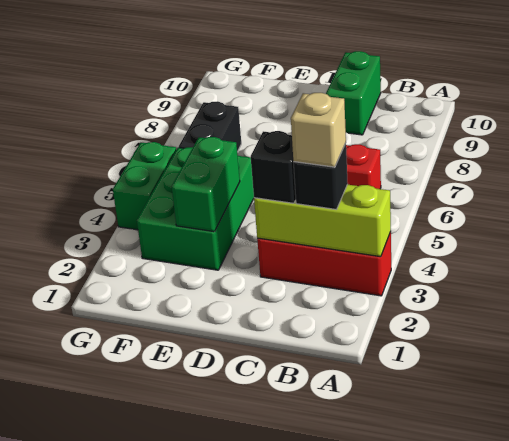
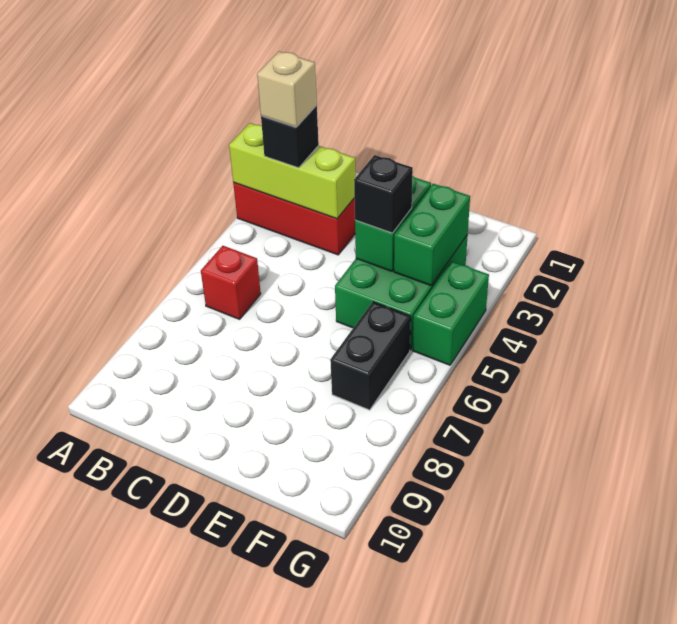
black 1x1 brick [251,131,296,203] -> black 1x1 brick moved to [354,155,413,233]
green 1x2 brick [326,51,381,135] -> green 1x2 brick moved to [394,184,470,286]

